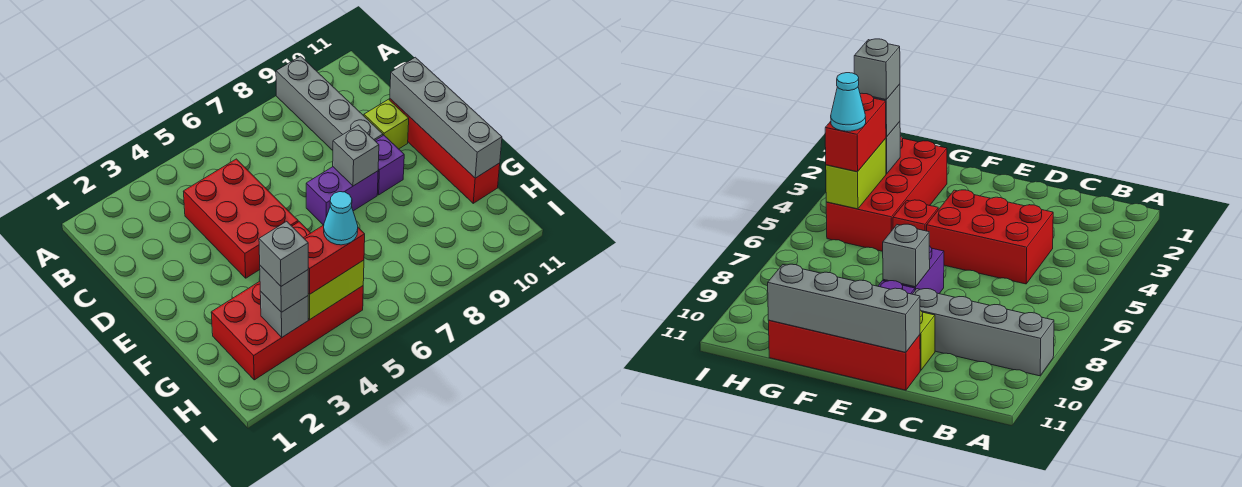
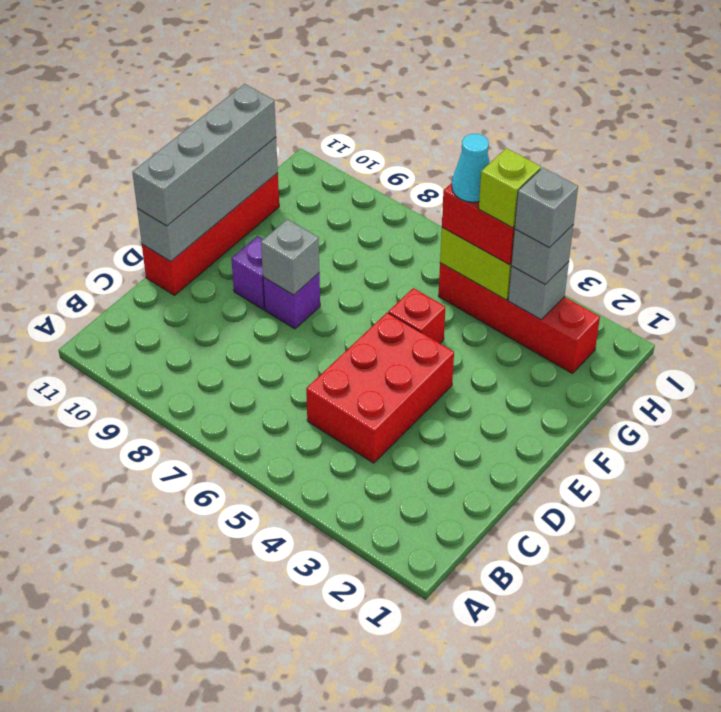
grey 1x4 brick [276,56,383,150] -> grey 1x4 brick moved to [132,84,276,226]
lime 1x1 brick [364,99,409,149] -> lime 1x1 brick moved to [479,148,541,228]
purple 1x2 brick [306,167,378,225] -> purple 1x1 brick [263,273,320,329]
red 2x4 brick [211,281,363,380] -> red 1x4 brick [438,263,600,374]

